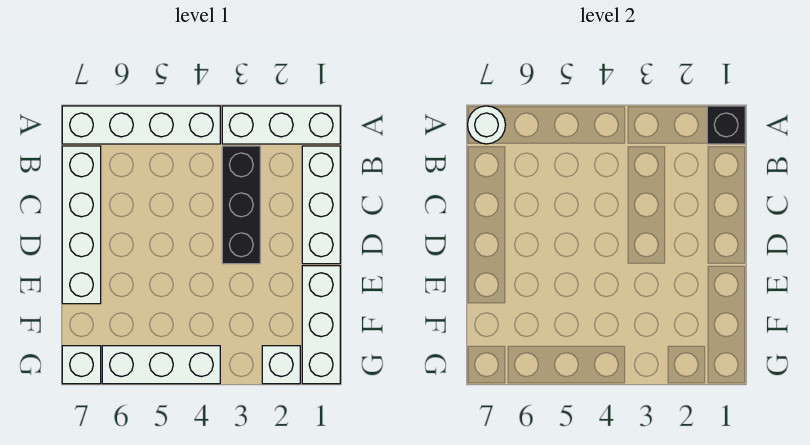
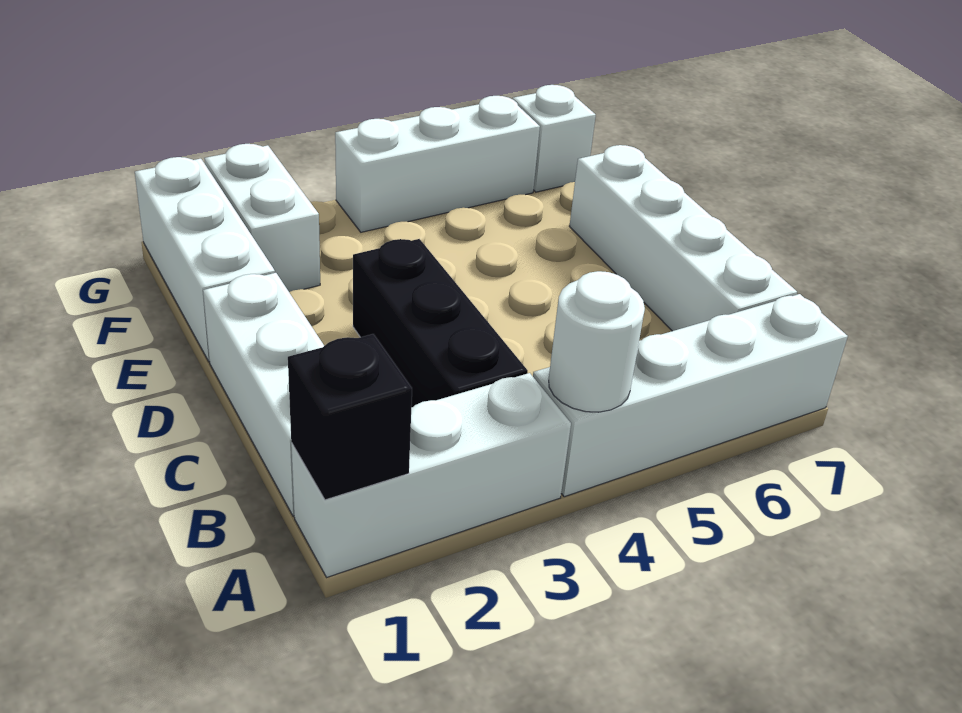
white 1x1 round brick [468,106,505,144] -> white 1x1 round brick moved to [549,271,645,412]
white 1x1 brick [262,346,300,384] -> white 1x2 brick [204,144,320,292]

